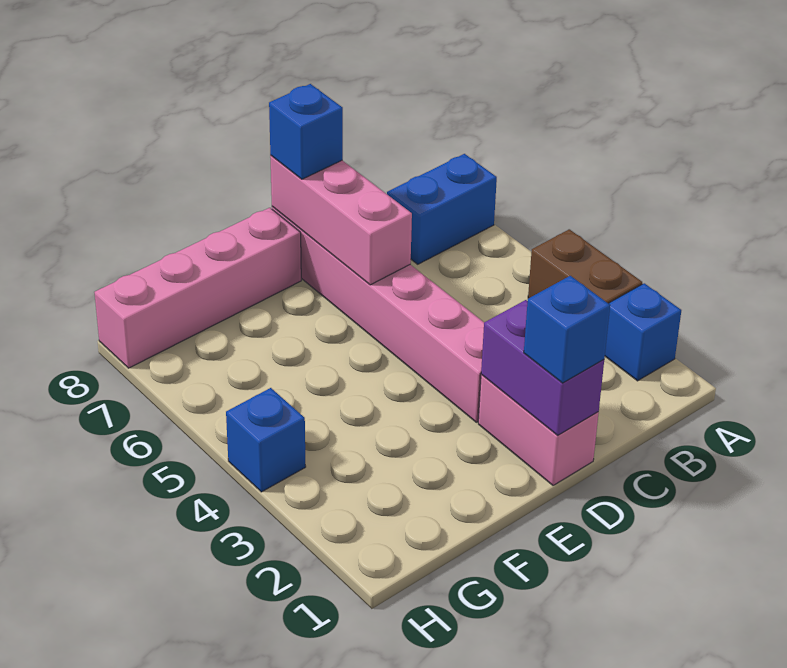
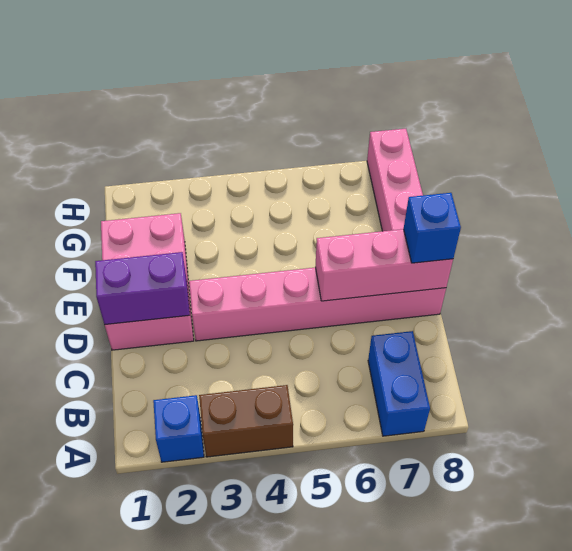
pink 1x2 brick [478,375,599,486] -> pink 2x3 brick [101,213,194,350]
blue 1x1 brick [524,276,610,383] -> none
blue 1x1 brick [226,388,306,492] -> none

